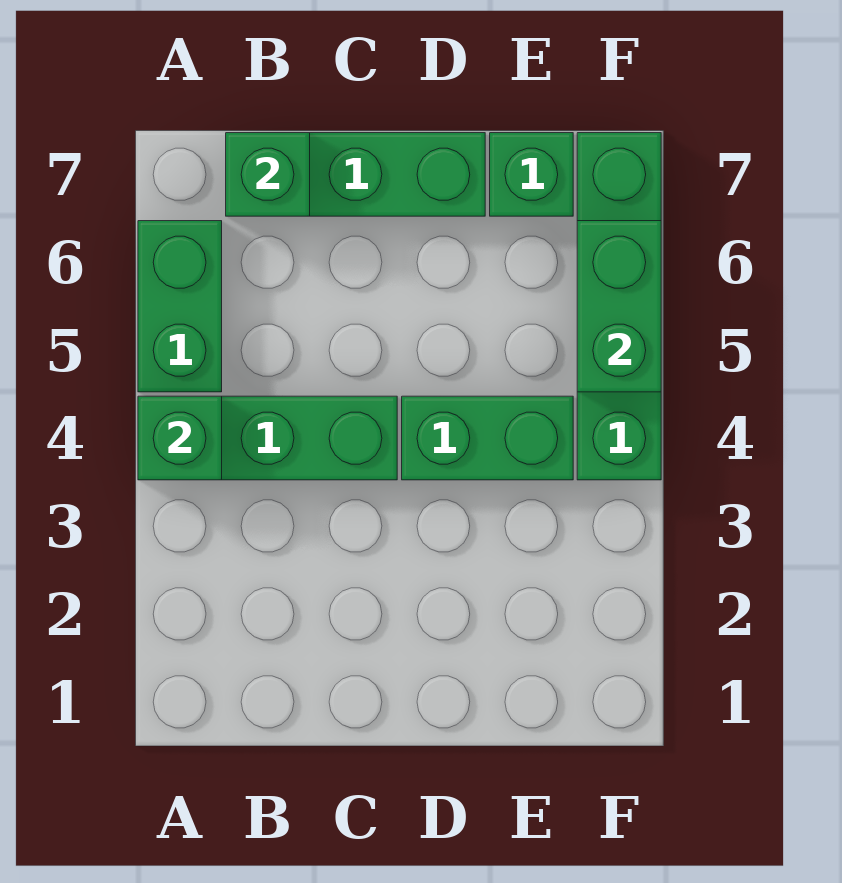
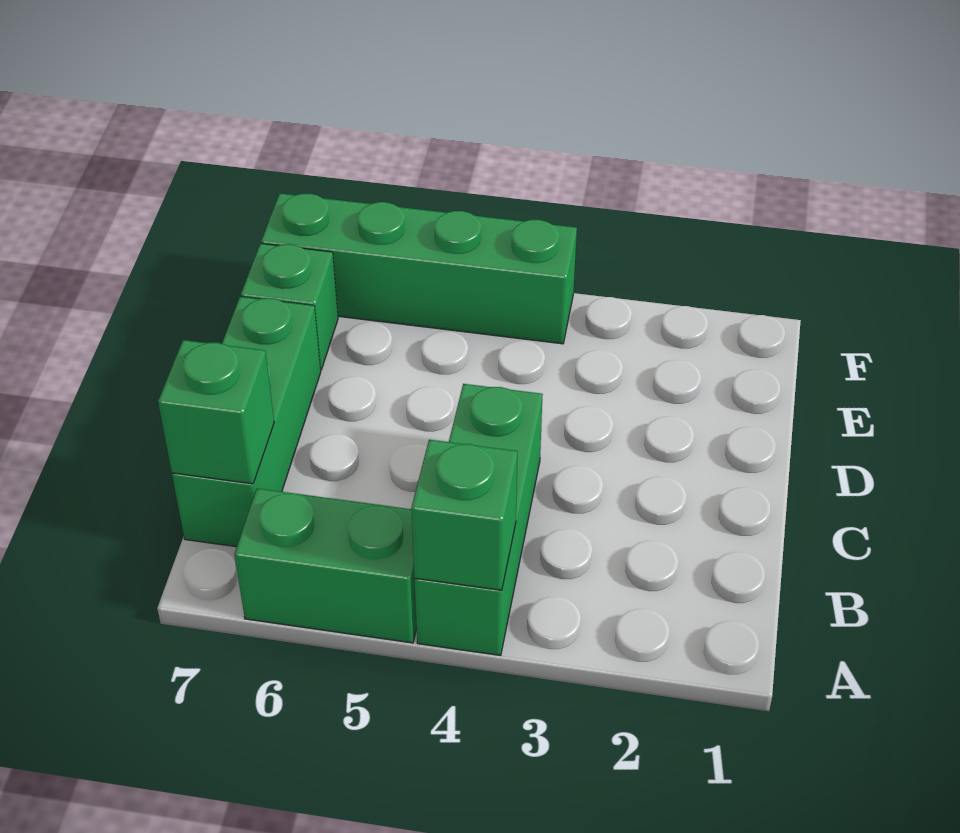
green 1x2 brick [402,396,573,480] -> none
green 1x2 brick [577,221,661,392] -> none

